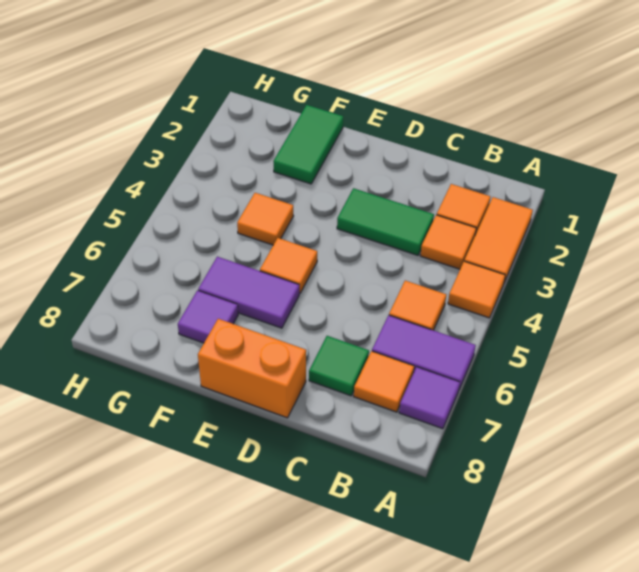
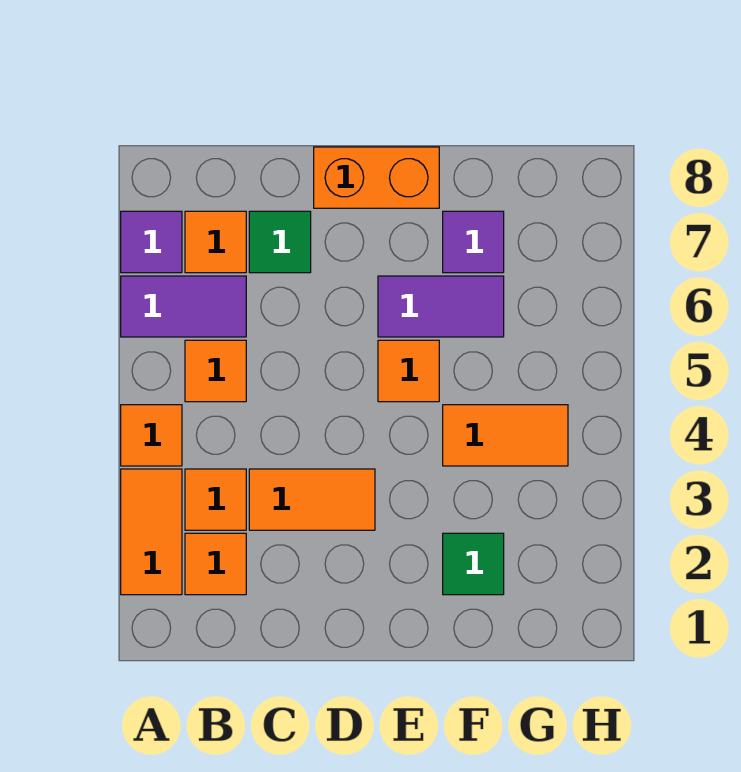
green 1x2 tile [337,188,434,255] -> orange 1x2 tile [249,469,375,530]
green 1x2 tile [273,105,343,184] -> green 1x1 tile [443,533,504,595]
orange 1x1 tile [237,193,293,245] -> orange 1x2 tile [443,405,568,466]

